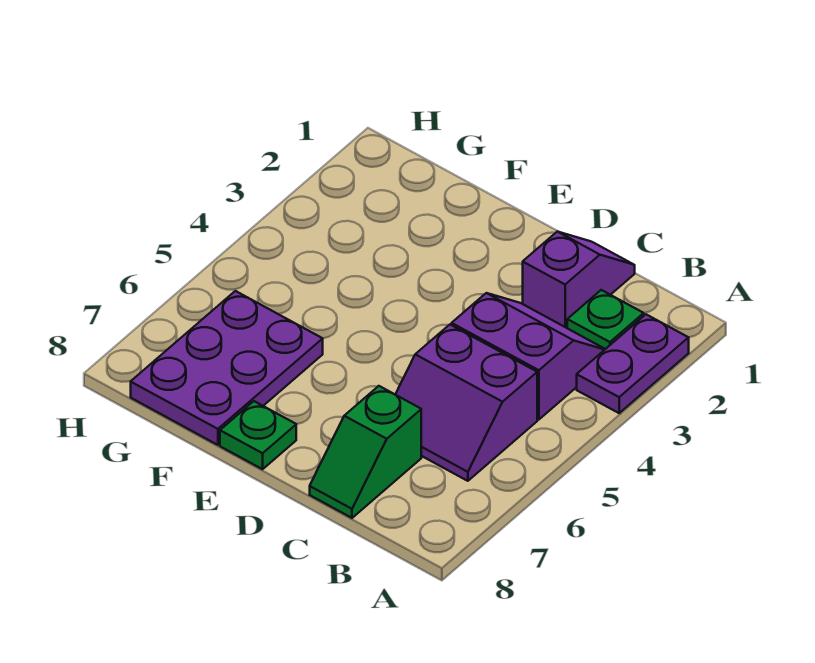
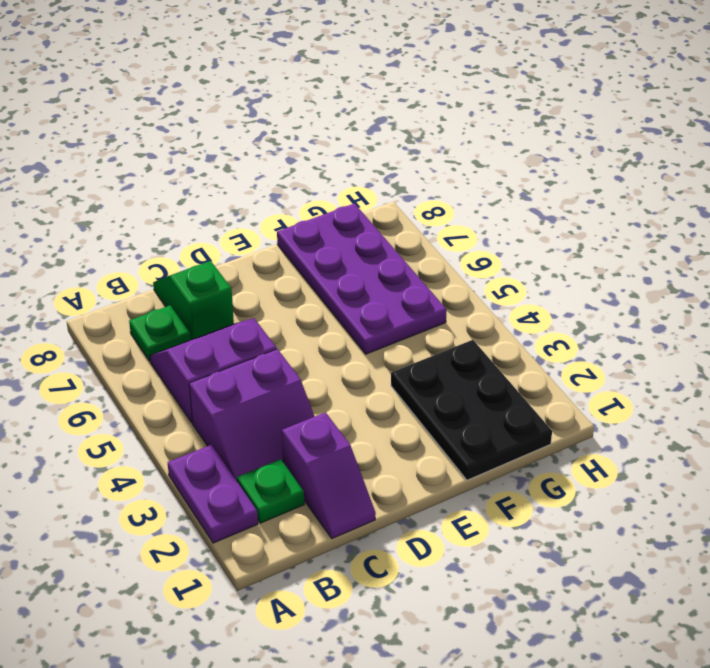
green 1x1 plate [220,401,296,469] -> green 1x1 plate moved to [129,305,191,361]
none -> black 2x3 plate [391,340,552,480]
purple 2x3 plate [131,291,323,445] -> purple 2x4 plate [277,203,447,354]

